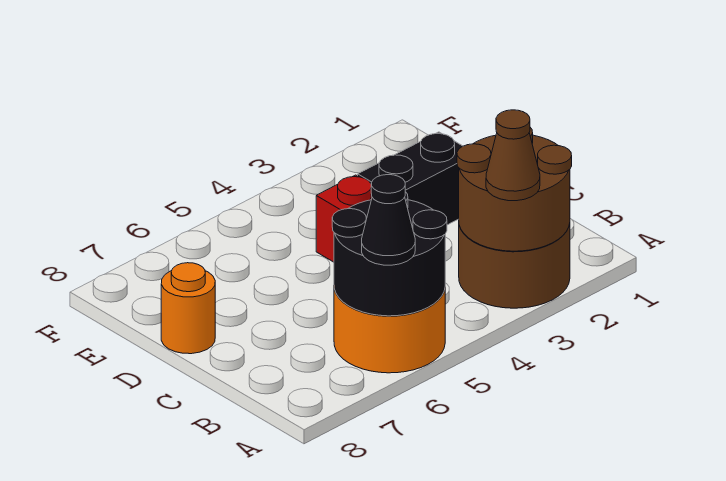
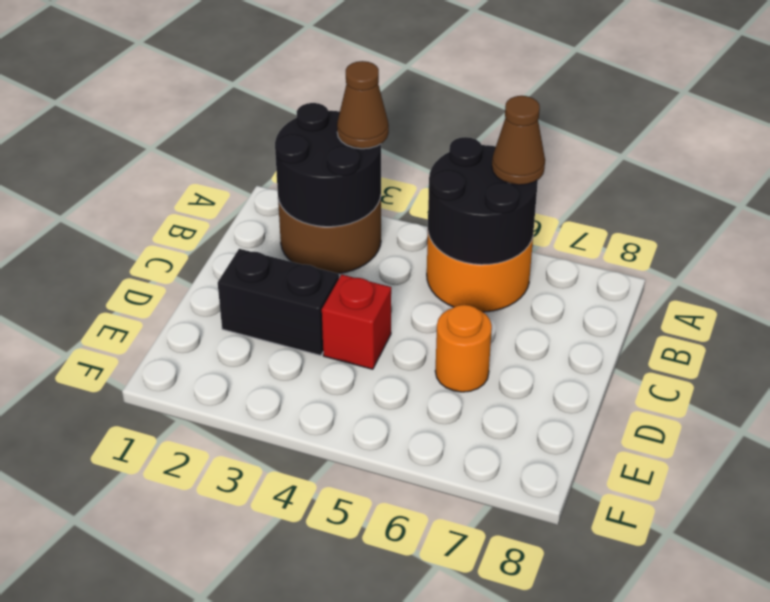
brown 2x2 round brick [457,127,572,251] -> black 2x2 round brick [275,103,381,227]
black 1x1 cone [362,175,415,265] -> brown 1x1 cone [492,96,545,185]
orange 1x1 round brick [161,263,215,354] -> orange 1x1 round brick moved to [435,305,492,392]

